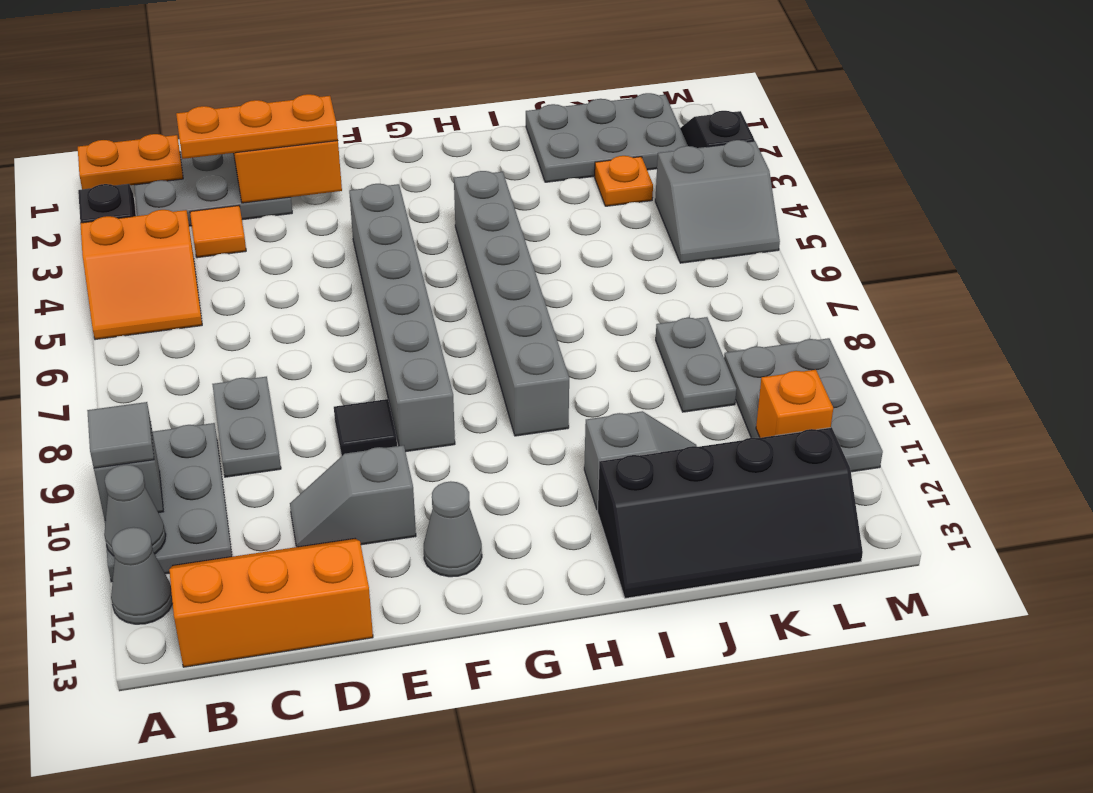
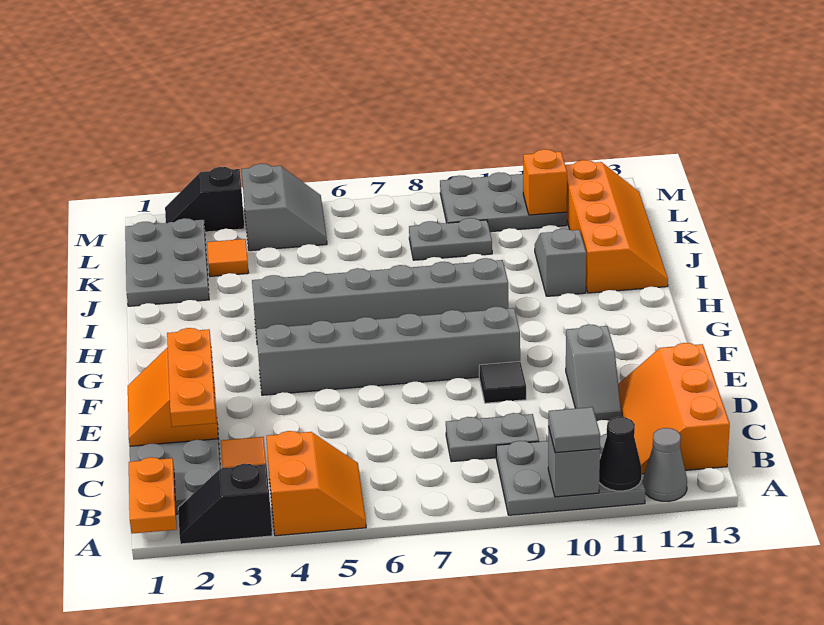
grey 1x1 cone [104,465,166,556] -> black 1x1 cone [599,417,642,491]
grey 1x1 cone [424,481,482,577] -> none
black 2x4 slope [597,427,863,598] -> orange 2x4 slope [565,160,668,293]
orange 1x1 plate [595,156,653,206] -> orange 1x1 tile [207,239,249,276]

